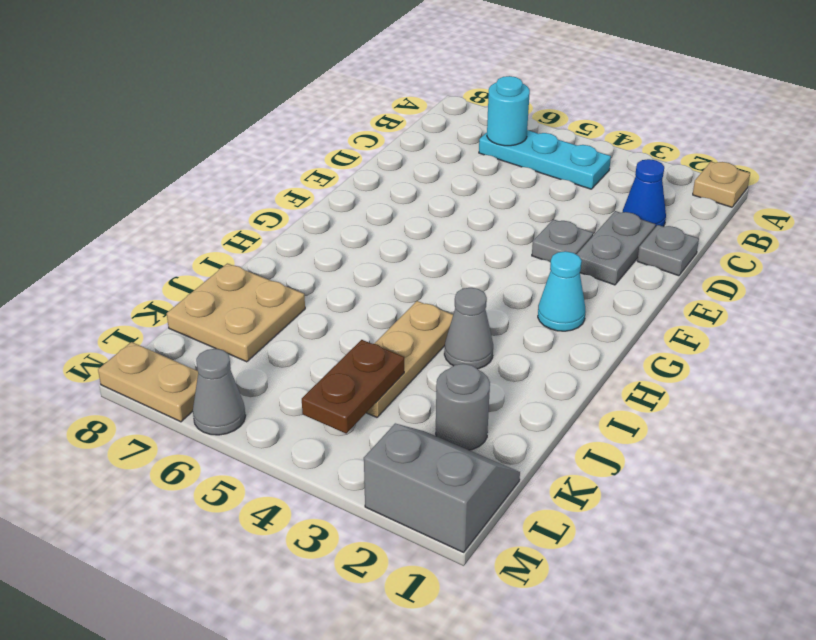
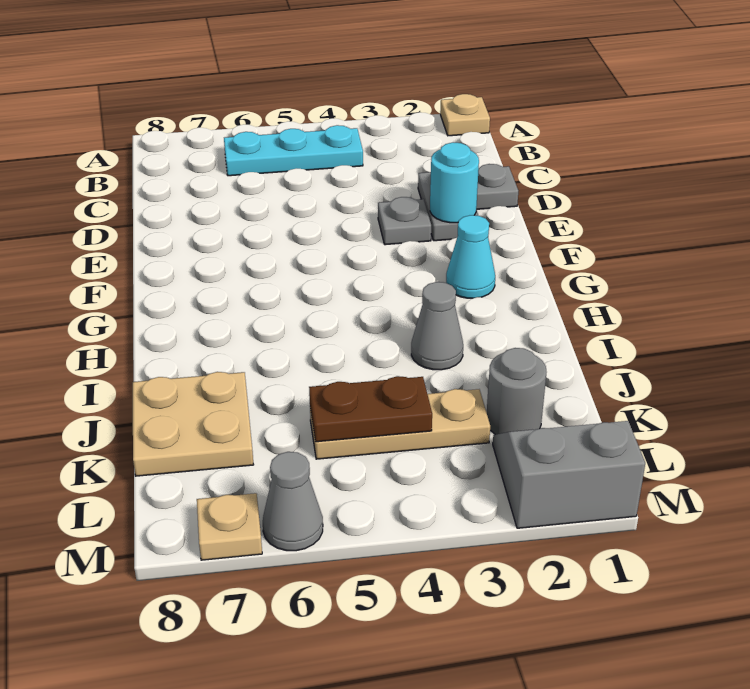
cyan 1x1 round brick [487,76,530,146] -> cyan 1x1 round brick moved to [430,142,479,223]
blue 1x1 cone [623,159,666,227] -> none
tan 1x3 plate [367,301,453,417] -> tan 1x3 plate turned to [310,389,490,459]
brown 1x2 plate [302,340,404,433] -> brown 1x2 plate turned to [309,376,432,442]
tan 1x2 plate [98,342,198,422] -> tan 1x1 plate [197,493,262,560]

